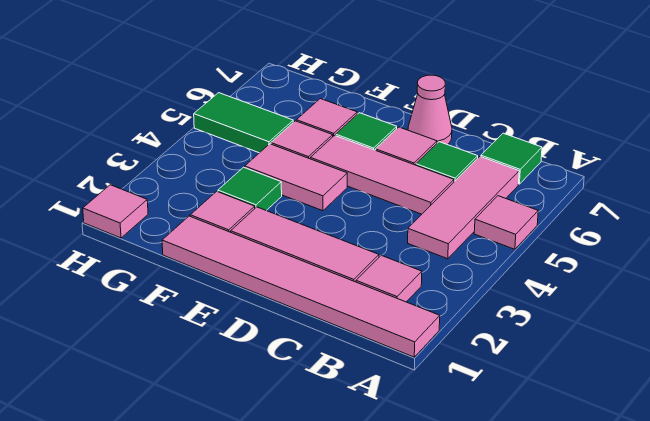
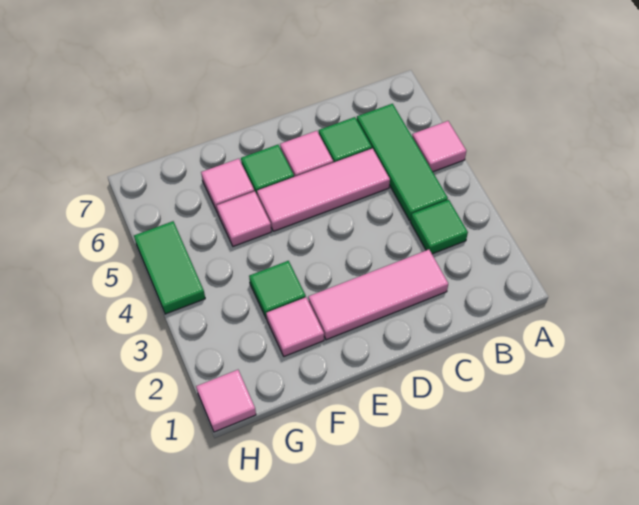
pink 1x6 tile [162,216,440,357] -> none
pink 1x1 tile [356,255,422,302] -> none
pink 1x3 tile [408,157,519,259] -> green 1x3 tile [357,104,448,220]
green 1x1 tile [481,133,542,184] -> green 1x1 tile moved to [410,200,468,254]
pink 1x1 cone [408,75,452,145] -> none
pink 1x2 tile [245,144,347,211] -> none
green 1x2 tile [194,93,293,153] -> green 1x2 tile turned to [134,221,205,314]

